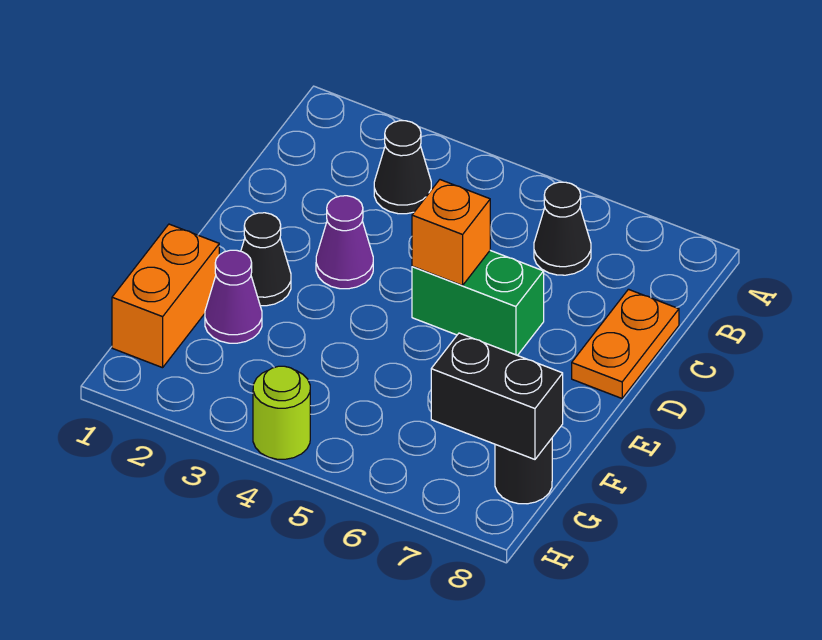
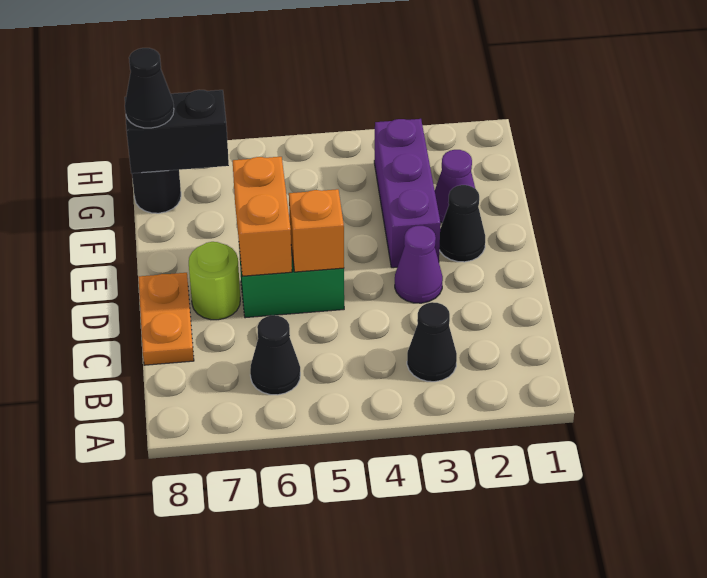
none -> purple 1x3 brick [374,119,441,268]
orange 1x2 brick [112,224,219,368] -> orange 1x2 brick moved to [233,157,292,276]
none -> black 1x1 cone [125,48,174,128]
lime 1x1 round brick [253,366,310,459] -> lime 1x1 round brick moved to [189,242,240,320]

